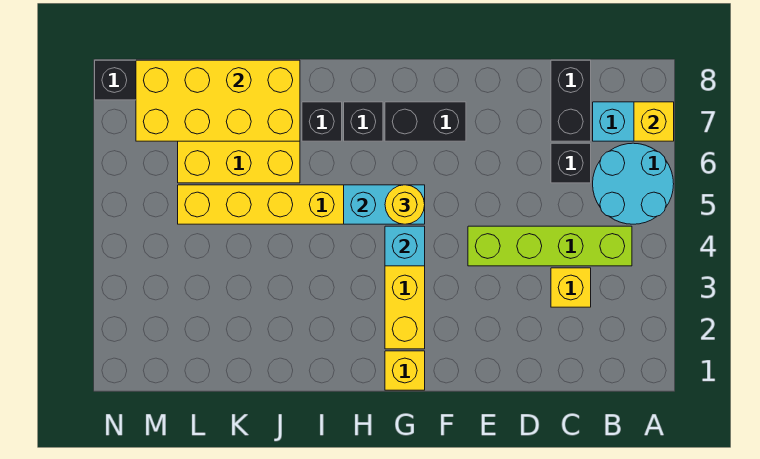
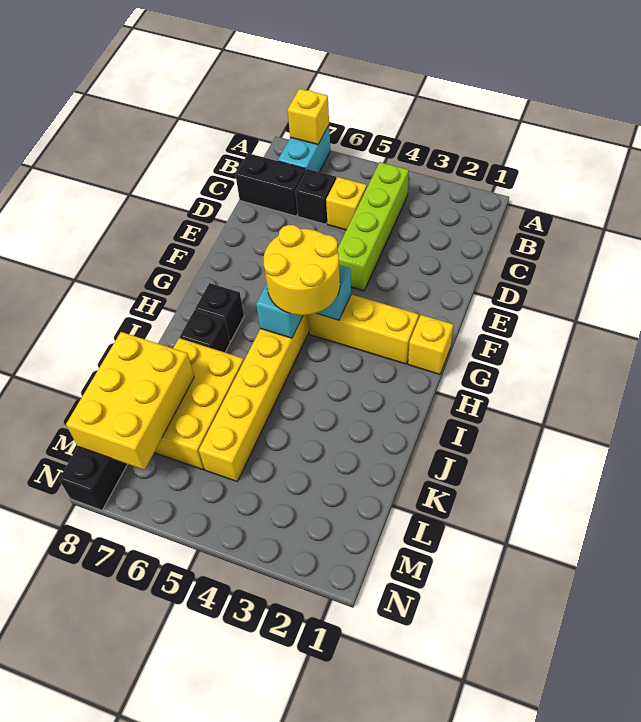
cyan 2x2 round brick [593,143,674,224] -> none
yellow 1x1 brick [551,268,591,307] -> yellow 1x1 brick moved to [326,177,367,230]
black 1x2 brick [385,102,466,141] -> none
yellow 1x1 round brick [385,185,425,224] -> yellow 2x2 round brick [264,225,340,315]
yellow 2x4 brick [136,60,300,141] -> yellow 2x3 brick [66,332,194,470]

